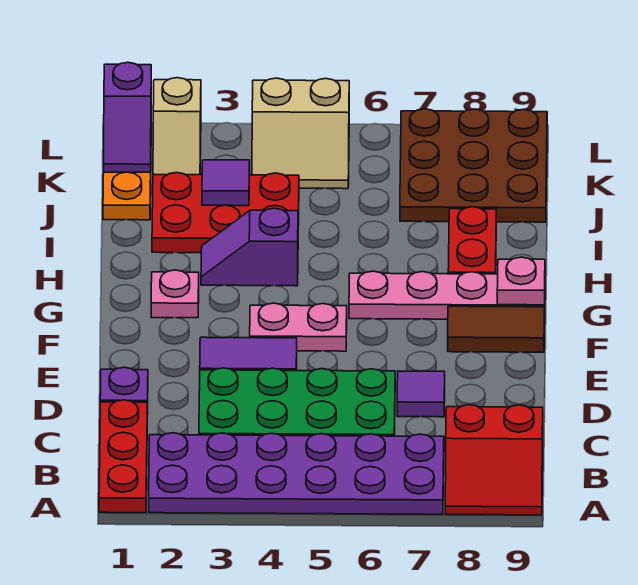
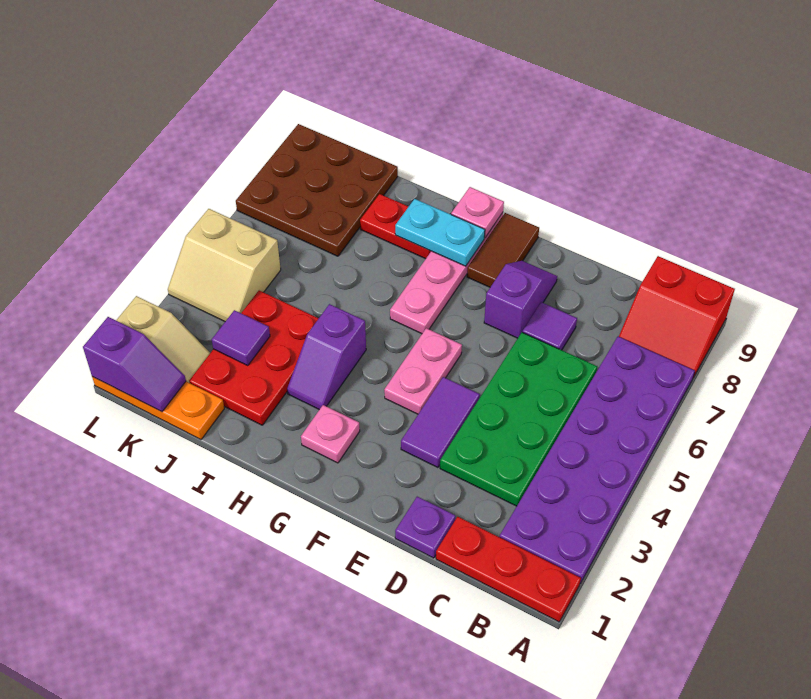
red 2x2 slope [445,405,543,515] -> red 2x2 slope turned to [619,256,735,378]
none -> purple 1x2 slope [484,261,557,338]
none -> cyan 1x2 plate [395,199,485,266]
tan 2x2 slope [252,78,349,189] -> tan 2x2 slope turned to [168,209,281,321]

